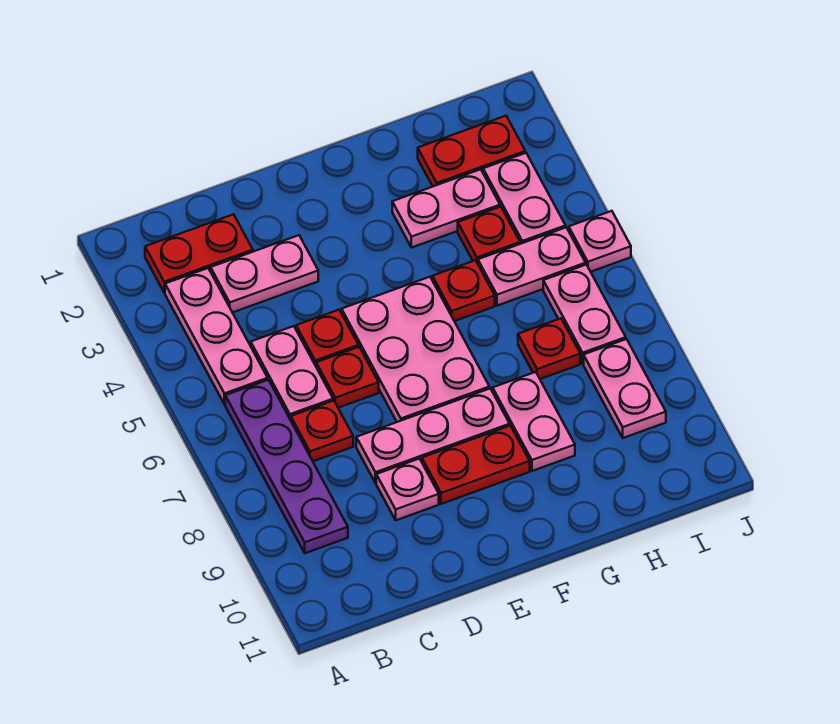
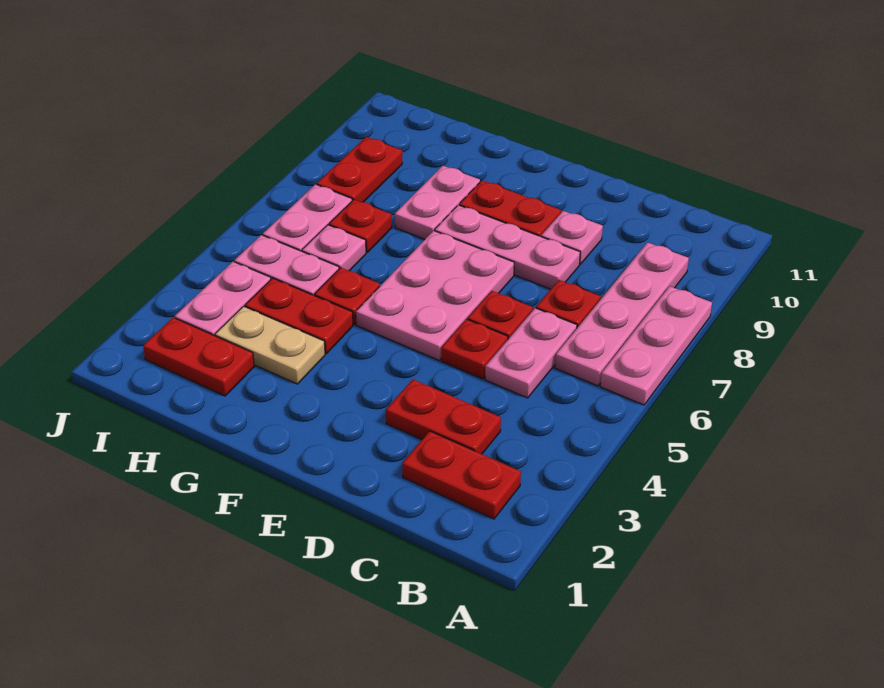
pink 1x3 plate [165,268,268,404] -> pink 1x3 plate moved to [600,286,712,405]
purple 1x4 plate [225,380,348,553] -> pink 1x4 plate [555,242,689,386]
pink 1x2 plate [211,235,318,312] -> red 1x2 plate [386,380,501,454]
pink 1x2 plate [392,169,500,248] -> tan 1x2 plate [215,306,325,384]
red 1x1 plate [458,207,520,263] -> red 1x2 plate [245,278,353,354]
pink 1x2 plate [584,339,666,438] -> red 1x2 plate [317,137,402,202]
pink 1x1 plate [569,211,631,272] -> pink 1x1 plate moved to [302,225,366,271]

